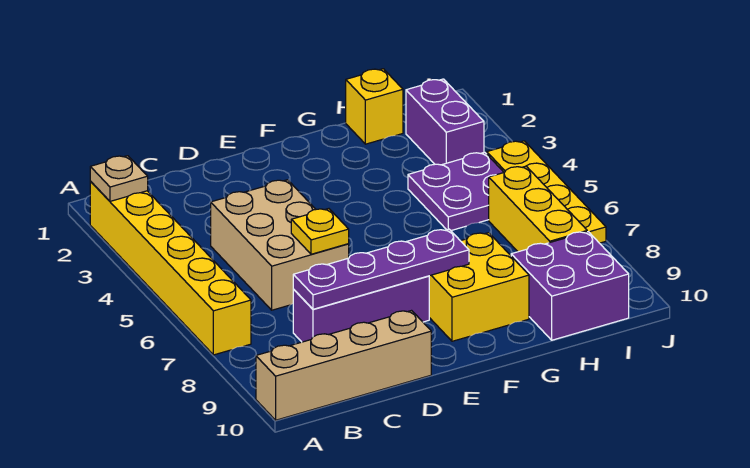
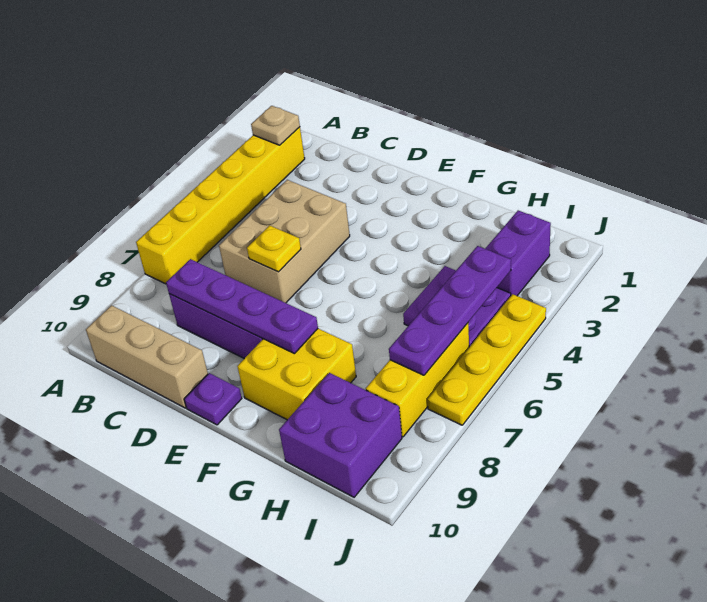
tan 1x4 brick [256,311,431,420] -> tan 1x3 brick [86,305,208,408]
none -> purple 1x1 plate [184,373,242,425]
yellow 1x1 brick [346,69,403,144] -> none
none -> purple 1x4 plate [389,246,511,375]

